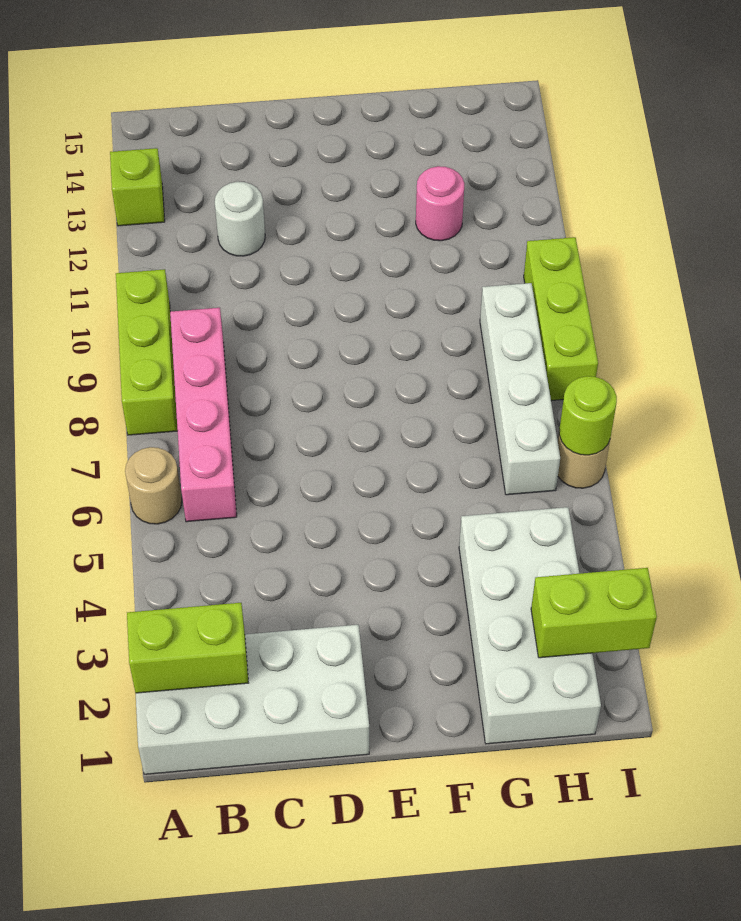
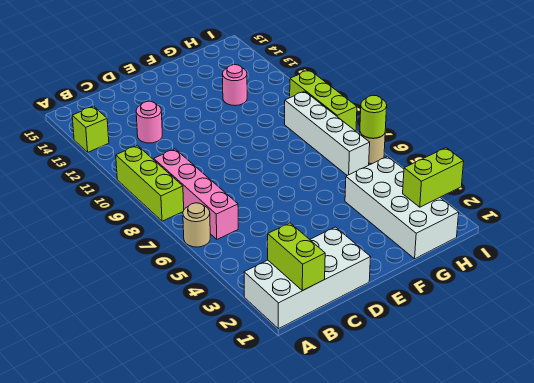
lime 1x2 brick [127,603,248,693] -> lime 1x2 brick turned to [268,223,325,291]
white 1x1 round brick [215,182,265,256] -> pink 1x1 round brick [136,101,162,143]

